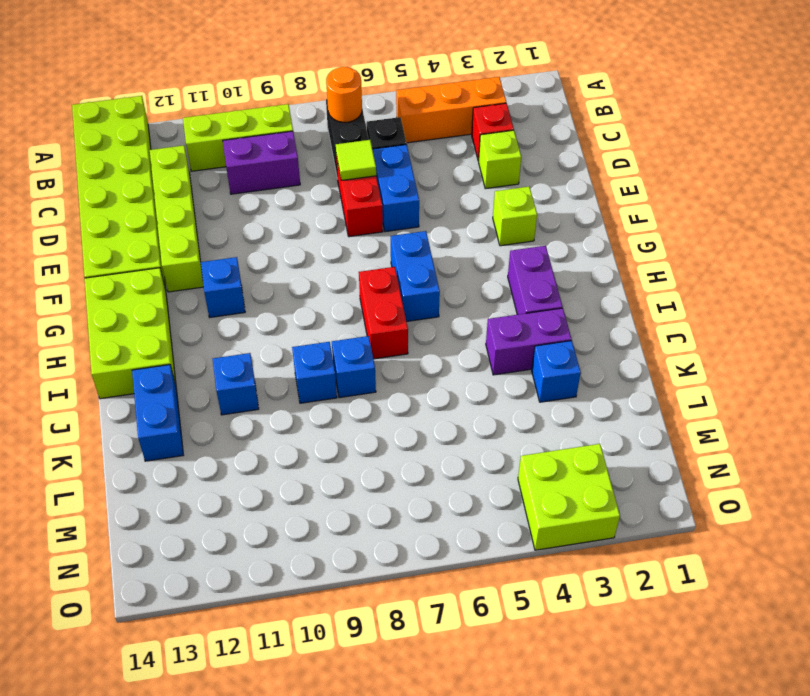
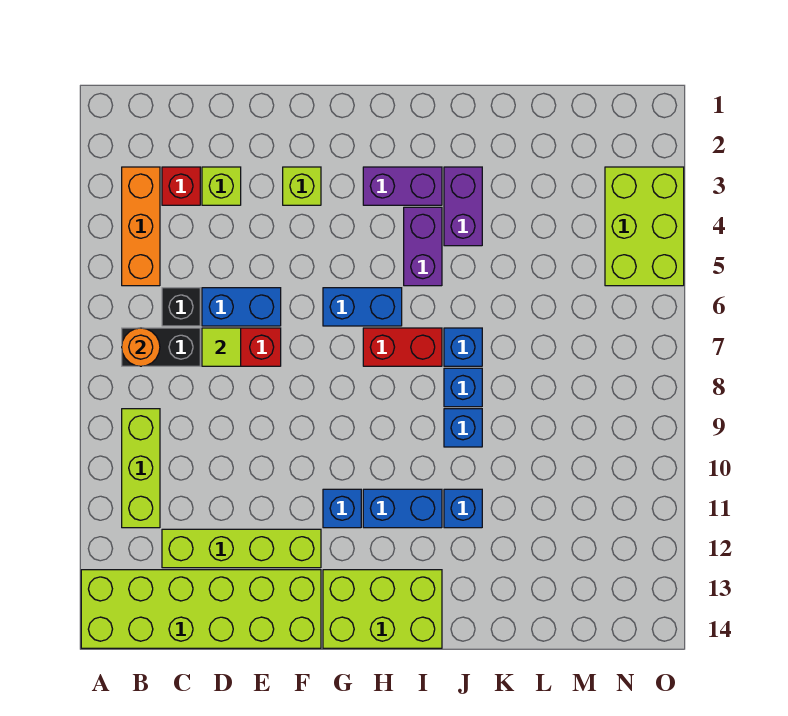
purple 1x2 brick [223,131,300,194] -> purple 1x2 brick moved to [404,207,442,286]
blue 1x2 brick [132,365,183,461] -> blue 1x2 brick moved to [363,489,442,528]
blue 1x1 brick [532,341,581,402] -> blue 1x1 brick moved to [444,328,482,366]
lime 2x2 brick [518,444,620,550] -> lime 2x3 brick [605,167,684,286]

